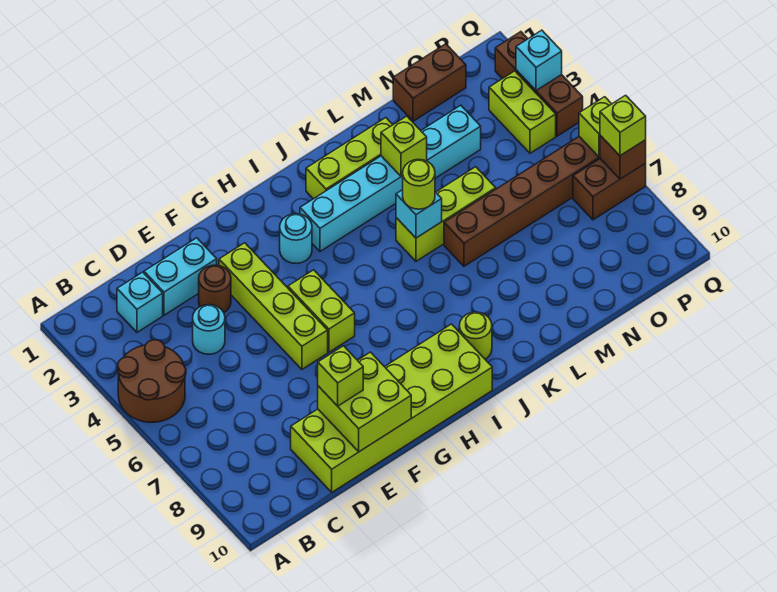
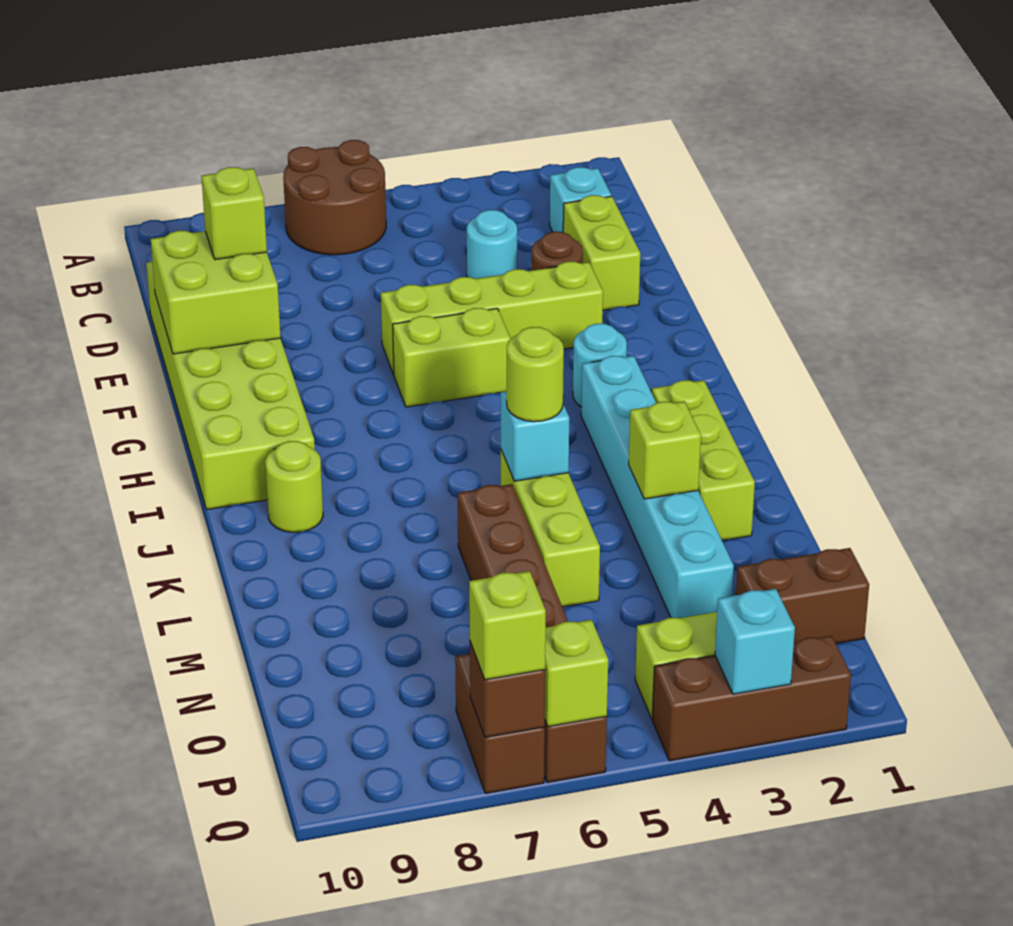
brown 2x2 round brick [118,340,186,422] -> brown 2x2 round brick moved to [283,140,386,255]
cyan 1x2 brick [144,238,217,315] -> lime 1x2 brick [563,195,640,310]
brown 1x2 brick [393,44,466,121] -> brown 1x2 brick turned to [736,548,869,644]

